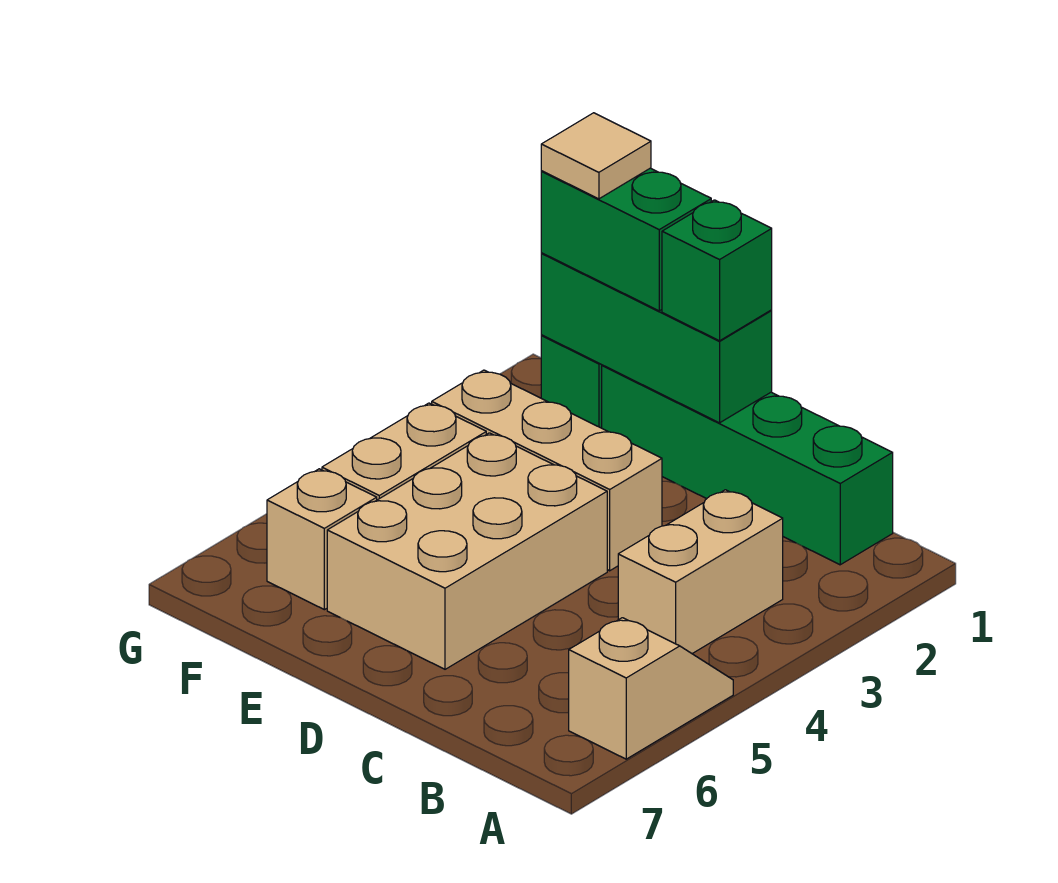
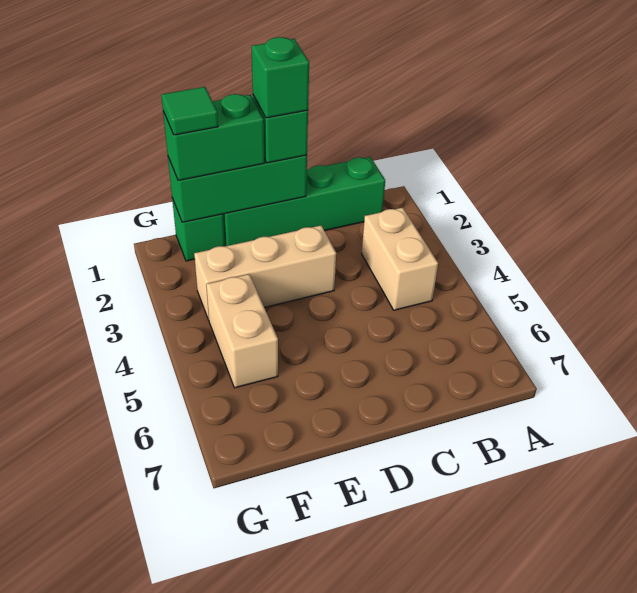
tan 1x2 slope [569,618,733,759] -> none
none -> green 1x1 brick [252,37,309,118]
tan 2x3 brick [327,433,607,669] -> none
tan 1x1 tile [541,113,651,199] -> green 1x1 tile [161,87,218,135]
tan 1x1 brick [267,469,377,610] -> none

